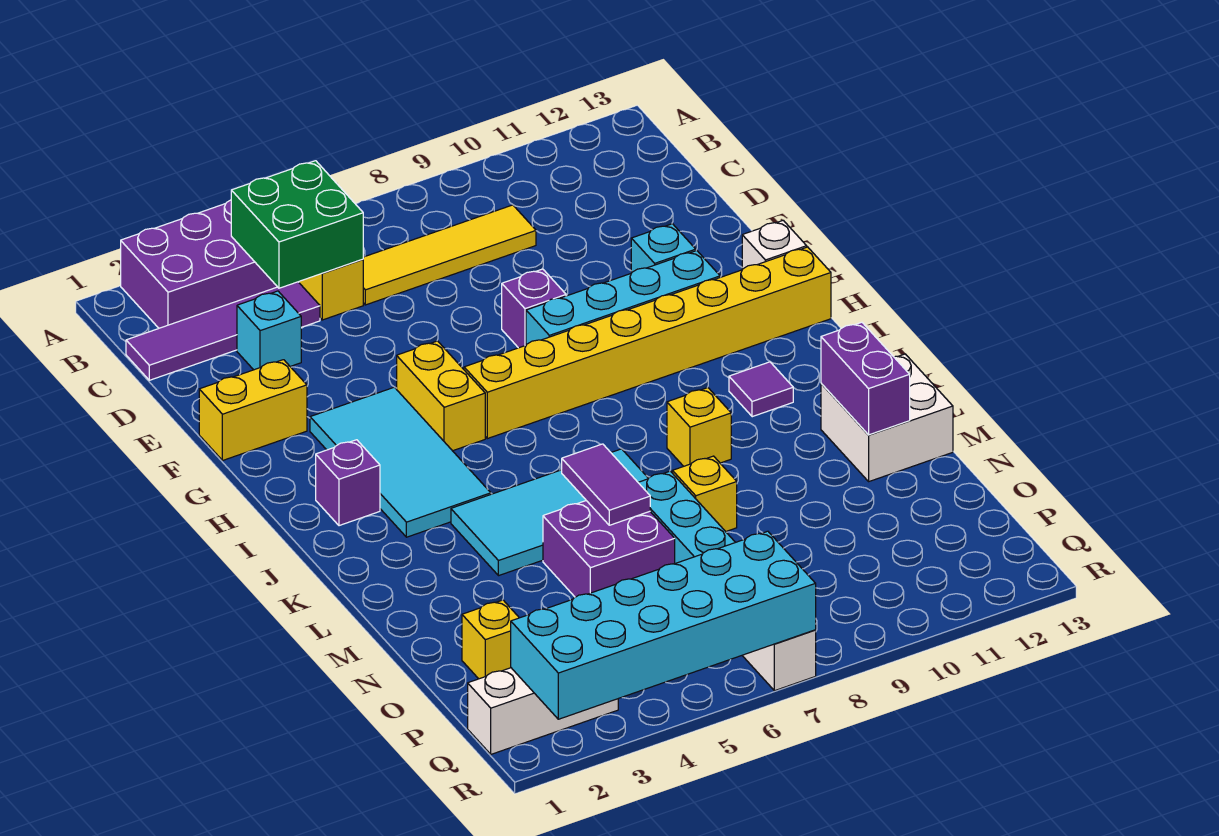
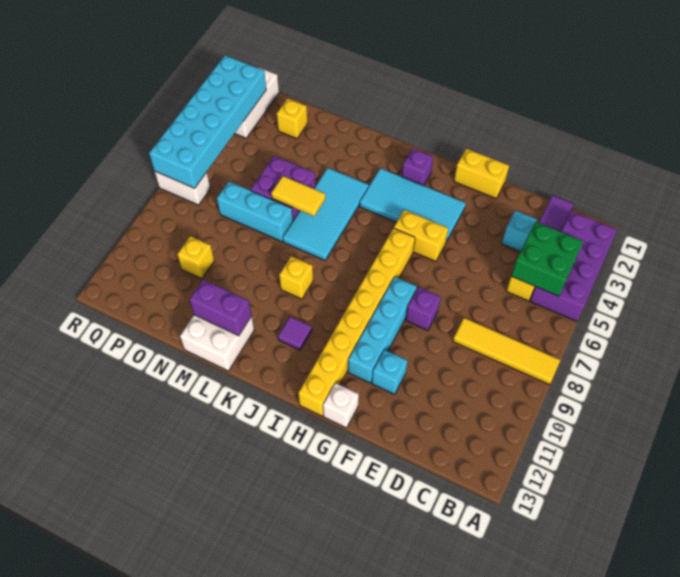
yellow 1x4 tile [363,205,536,305] -> yellow 1x4 tile turned to [453,318,561,385]
yellow 1x2 brick [199,360,307,461] -> yellow 1x2 brick turned to [454,149,509,198]
purple 1x2 tile [562,444,650,525] -> yellow 1x2 tile [271,176,325,216]
yellow 1x1 brick [672,456,737,531] -> yellow 1x1 brick moved to [177,236,214,279]

